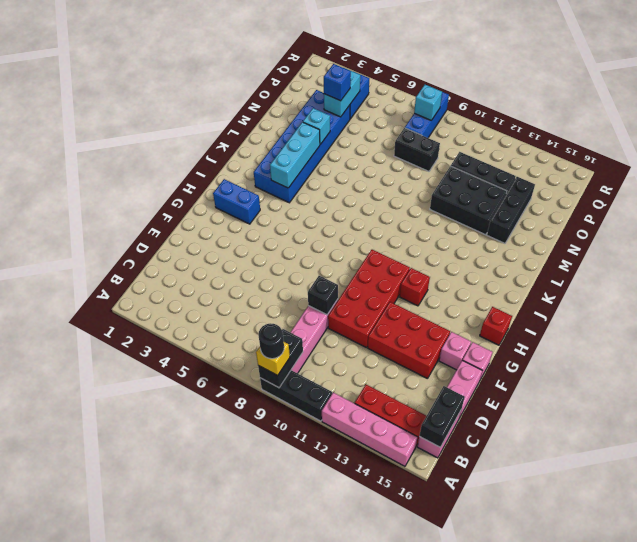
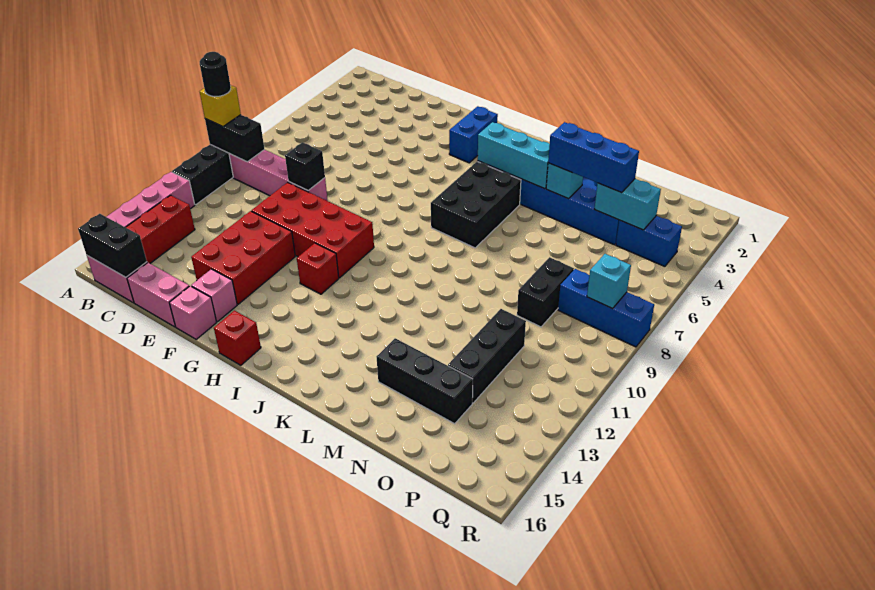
black 2x3 brick [430,166,507,235] -> black 2x3 brick moved to [431,161,521,248]
blue 1x1 brick [324,64,351,101] -> blue 1x3 brick [548,122,639,193]

